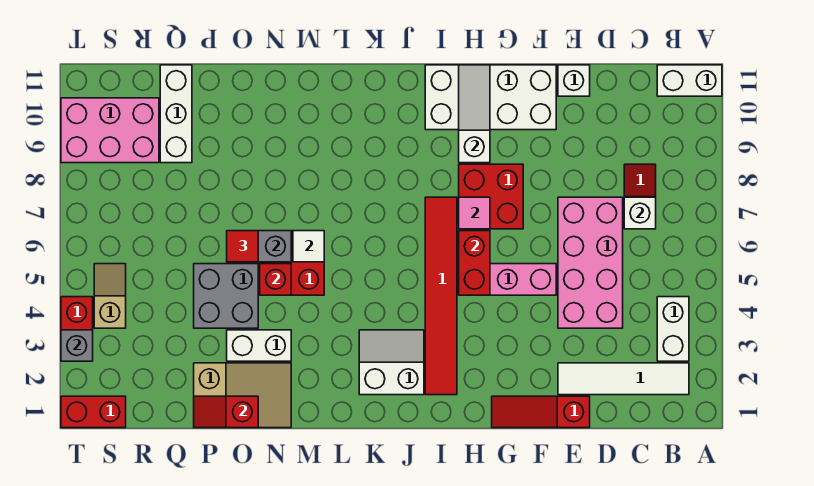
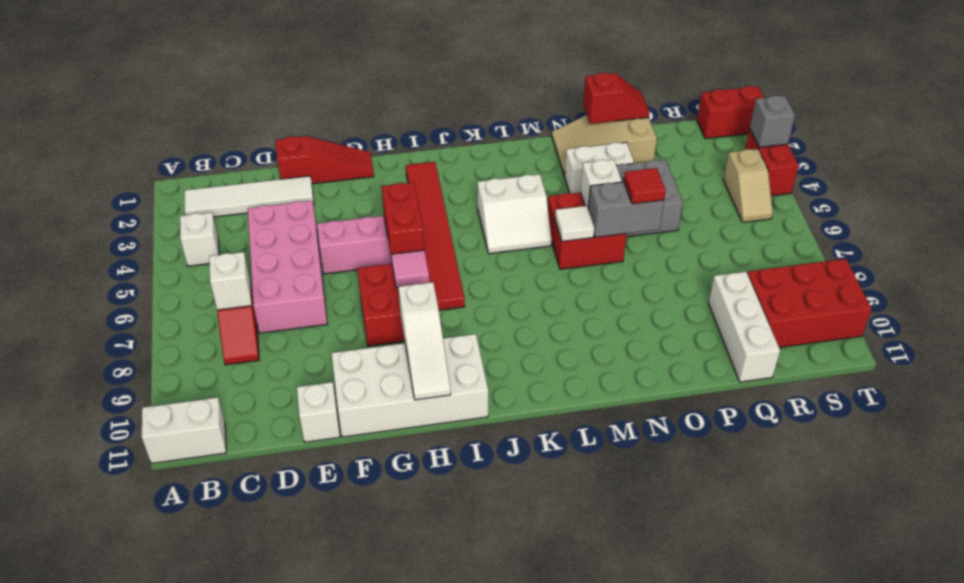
white 1x2 brick [657,297,689,361] -> white 1x1 brick [180,212,219,266]
white 2x2 slope [359,330,424,395] -> white 2x2 slope moved to [478,174,552,254]
red 1x1 brick [260,264,291,295] -> white 1x1 brick [581,159,622,208]
pink 2x3 brick [61,98,159,163] -> red 2x3 brick [747,259,872,348]

